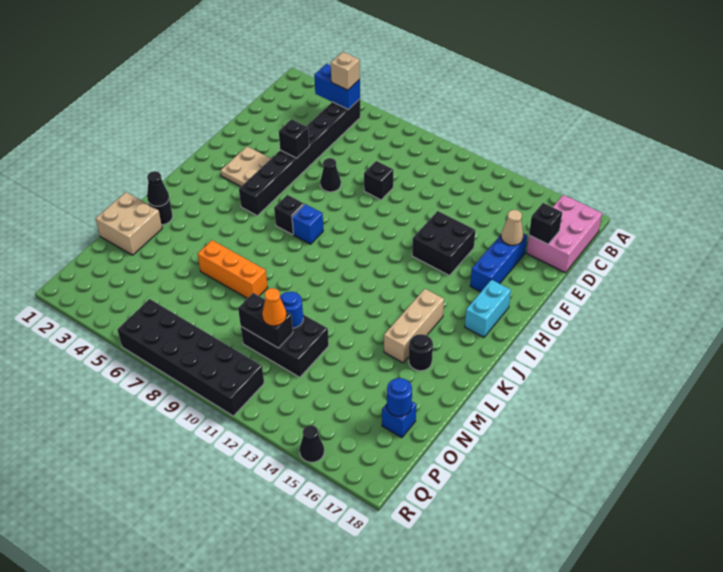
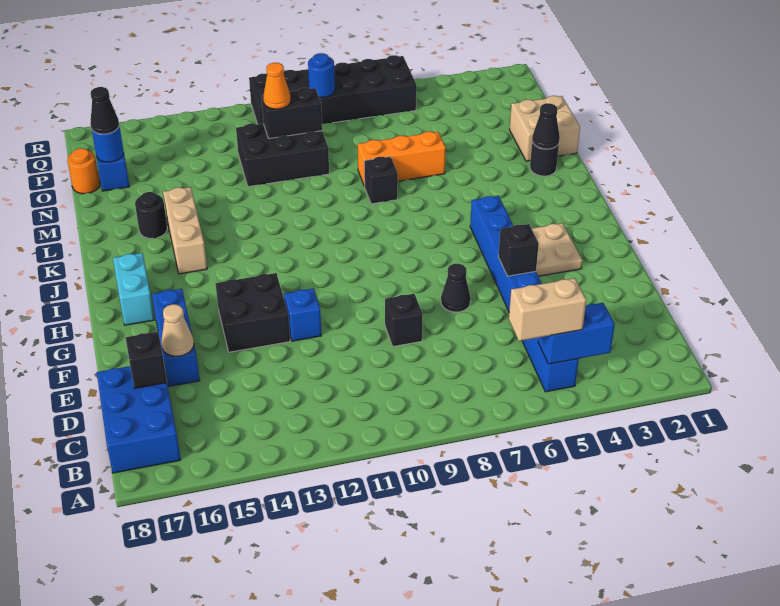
black 1x8 brick [239,99,360,216] -> blue 1x8 brick [470,196,579,392]
tan 1x1 brick [331,52,360,90] -> tan 1x2 brick [509,278,586,341]
pink 2x3 brick [527,195,602,273] -> blue 2x3 brick [97,366,181,473]
black 1x1 brick [274,195,304,235] -> black 1x1 brick moved to [364,157,398,204]
blue 1x1 brick [292,204,323,244] -> blue 1x1 brick moved to [284,288,321,341]
blue 1x1 round brick [280,292,303,328] -> blue 1x1 round brick moved to [308,53,335,97]
none -> orange 1x1 round brick [67,148,100,194]
black 1x1 cone [299,425,324,462] -> black 1x1 cone moved to [90,87,119,134]

